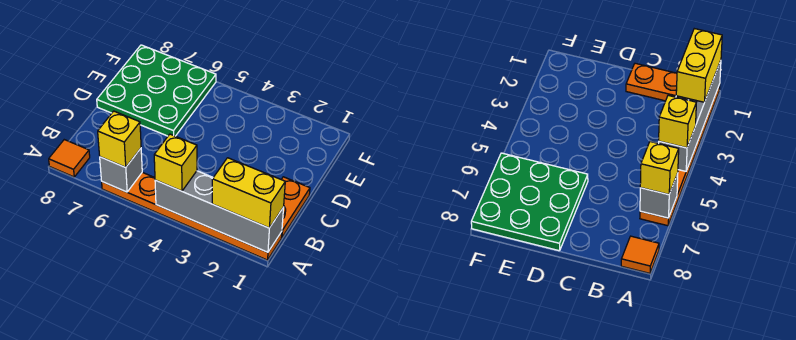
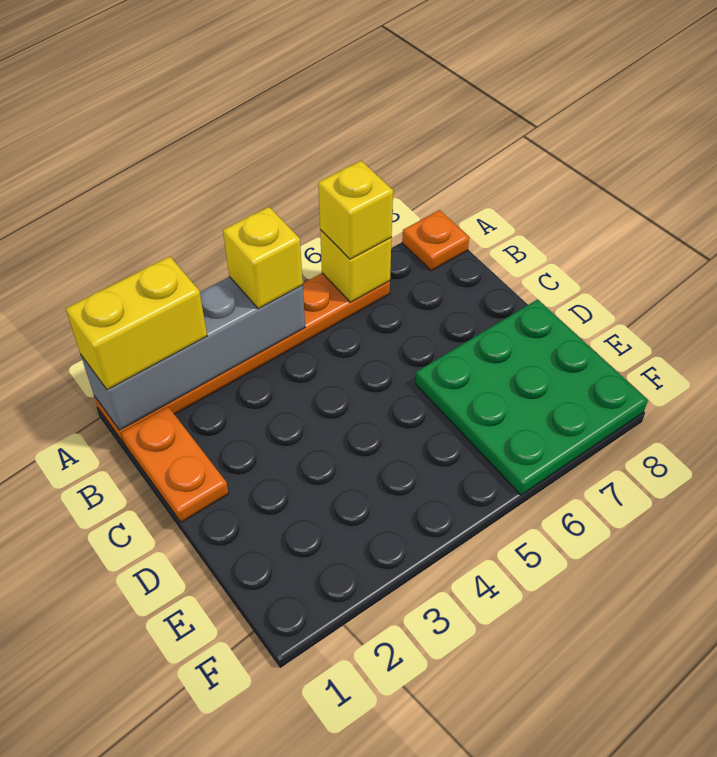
grey 1x1 brick [100,148,142,192] -> yellow 1x1 brick [320,230,392,302]
orange 1x1 tile [49,140,90,177] -> orange 1x1 plate [402,210,469,271]

